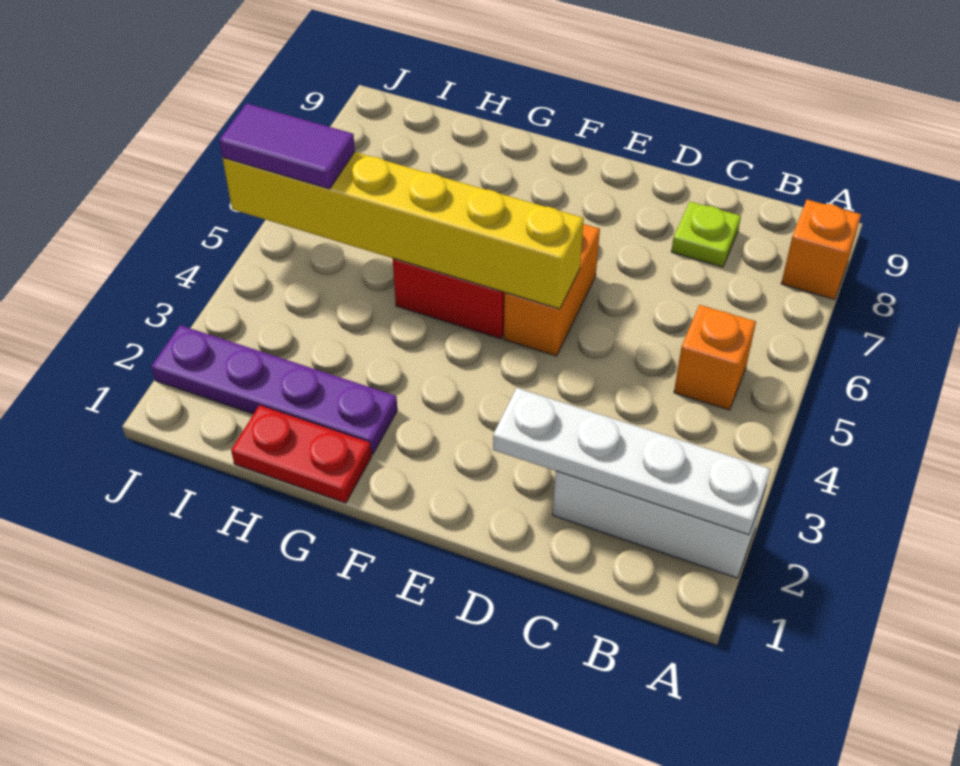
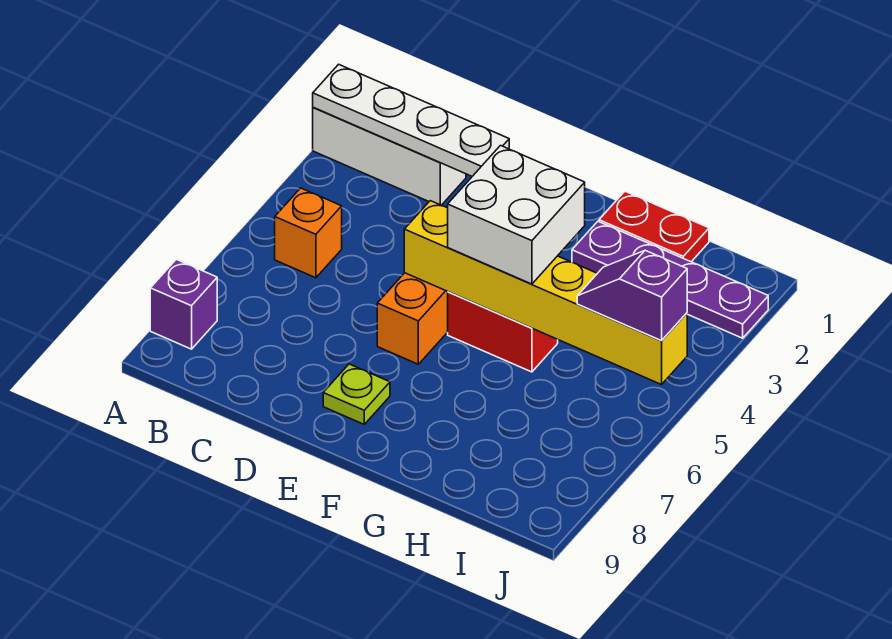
orange 1x1 brick [781,200,861,299] -> purple 1x1 brick [150,259,217,349]
lime 1x1 plate [671,202,741,267] -> lime 1x1 plate moved to [323,364,390,424]
none -> white 2x2 brick [448,146,585,284]
purple 1x2 tile [219,104,355,189] -> purple 1x2 slope [577,250,687,341]

